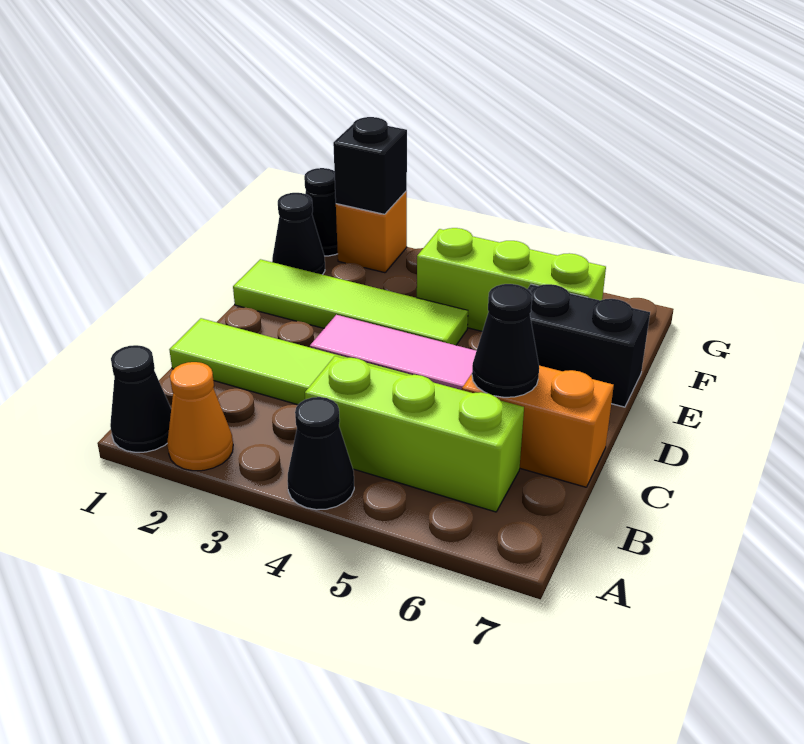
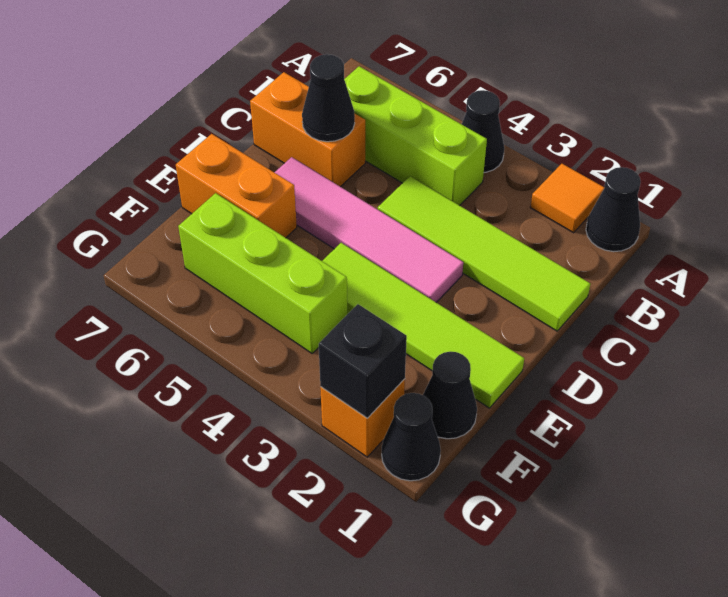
orange 1x1 cone [167,362,233,471] -> orange 1x1 tile [530,164,605,233]
black 1x2 brick [528,284,650,407] -> orange 1x2 brick [176,134,297,238]

